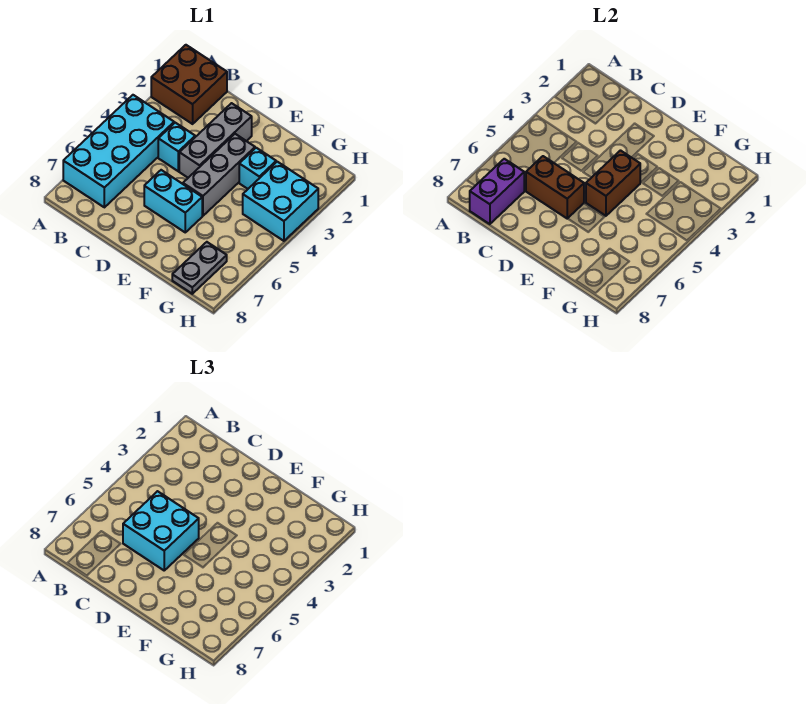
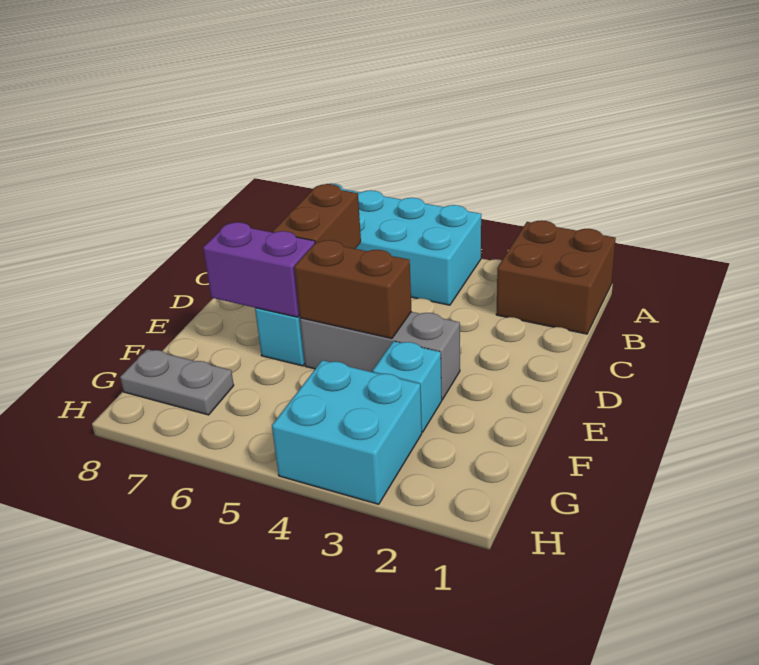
purple 1x2 brick [470,159,524,224] -> purple 1x2 brick moved to [203,222,315,317]
cyan 1x1 brick [158,123,195,171] -> none
cyan 2x2 brick [123,491,199,570] -> none
grey 1x3 brick [179,103,252,178] -> none

